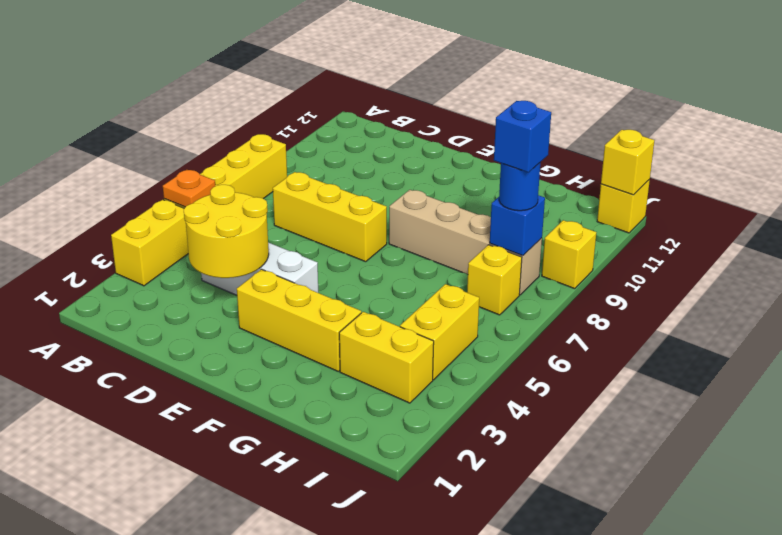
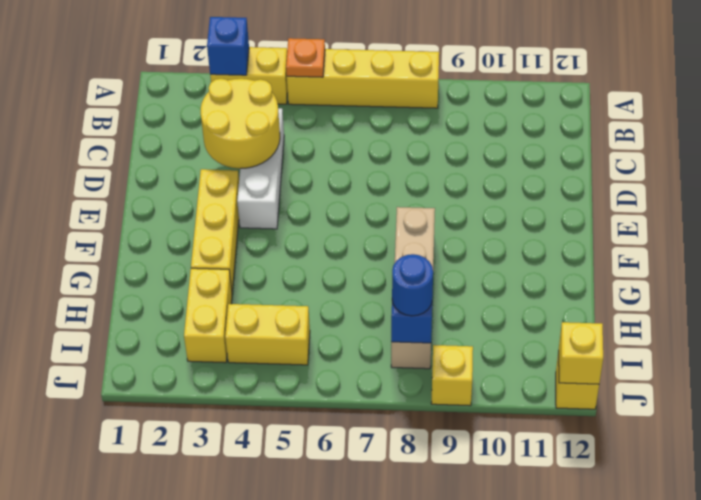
yellow 1x3 brick [273,172,387,262] -> none
yellow 1x1 brick [467,245,522,315] -> none
blue 1x1 brick [494,101,551,172] -> blue 1x1 brick moved to [207,17,249,75]

